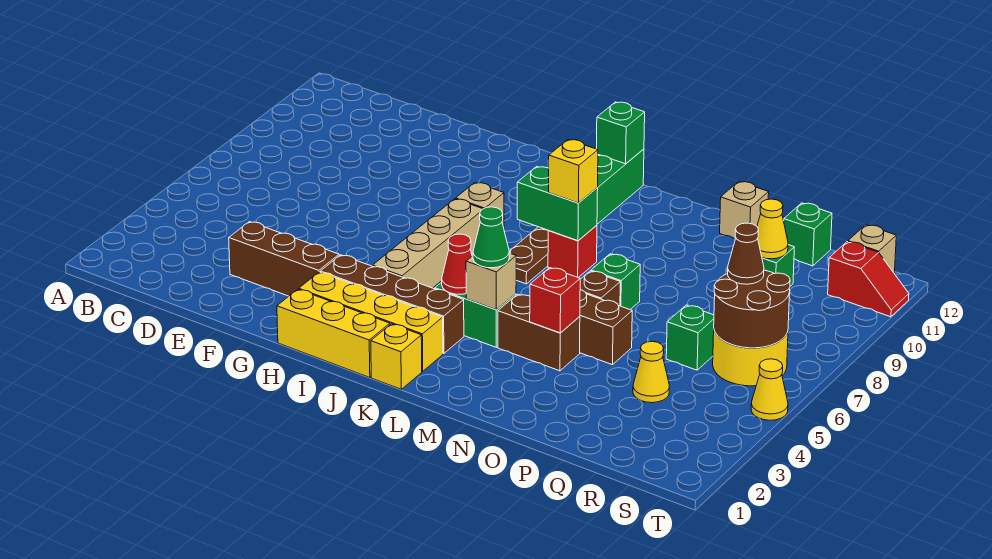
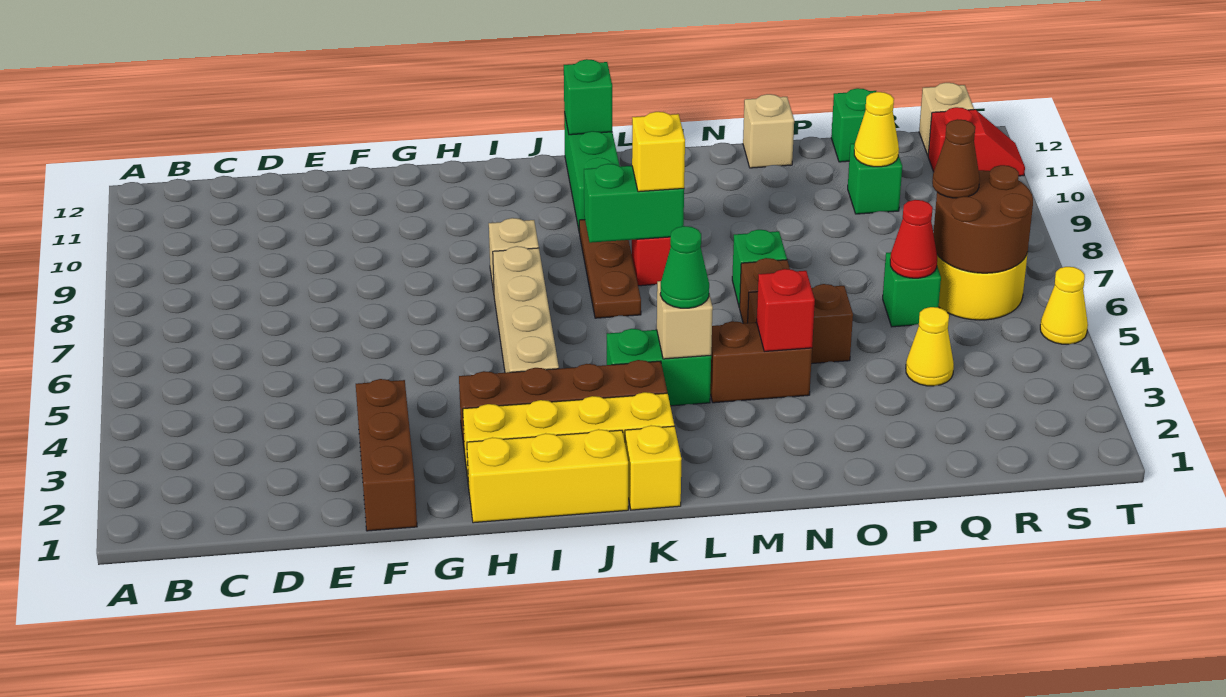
brown 1x3 brick [229,222,339,296] -> brown 1x3 brick turned to [356,379,417,531]
red 1x1 cone [442,234,472,294] -> red 1x1 cone moved to [890,200,937,278]

